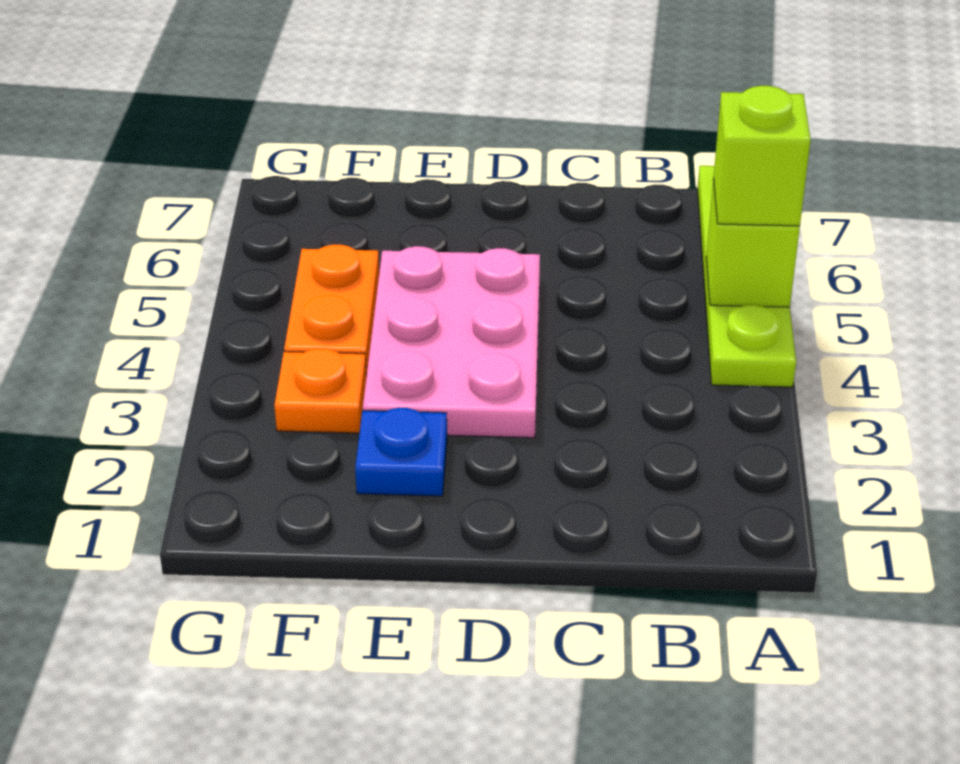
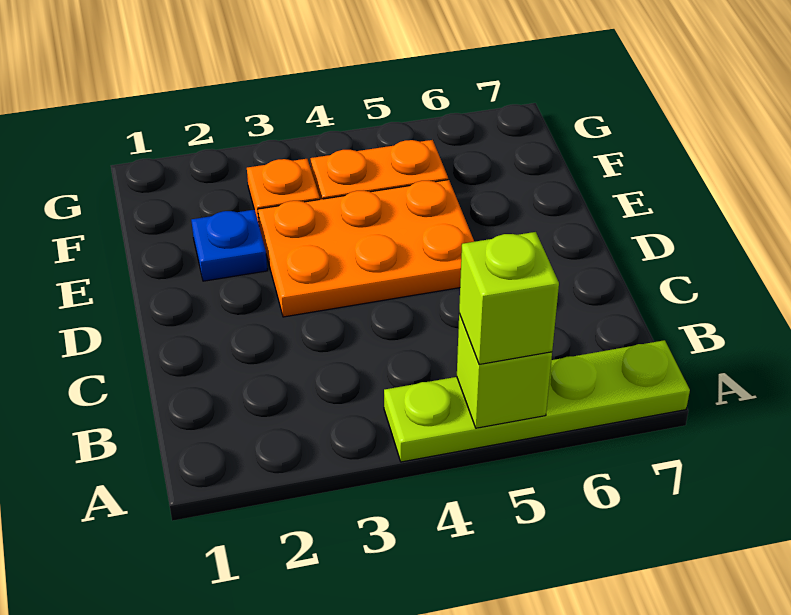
pink 2x3 plate [363,246,540,438] -> orange 2x3 plate [258,180,474,317]

